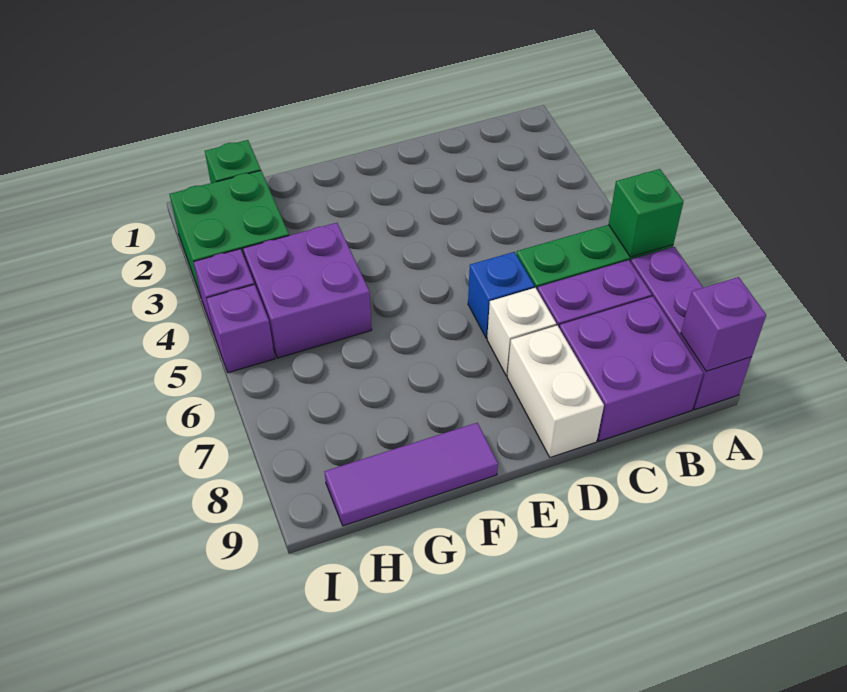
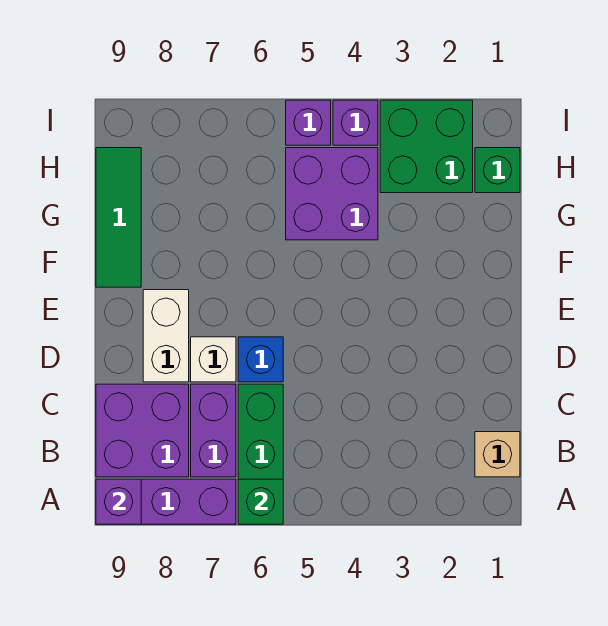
none -> tan 1x1 brick [475,432,520,477]
white 1x2 brick [507,325,604,457] -> white 1x2 brick turned to [143,290,189,382]
purple 1x3 tile [325,423,498,526] -> green 1x3 tile [96,148,141,287]

